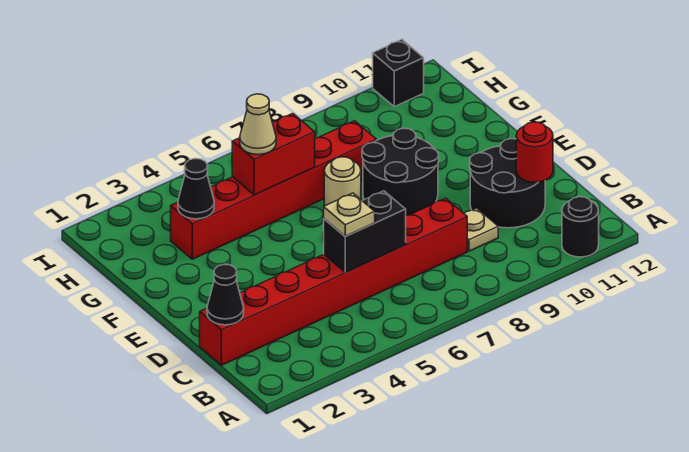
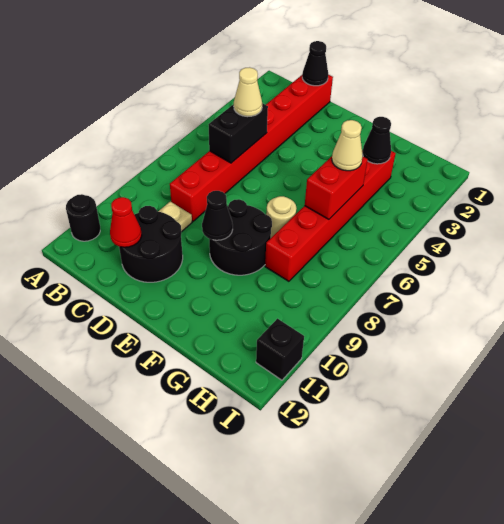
tan 1x1 plate [324,193,375,236] -> tan 1x1 cone [234,67,262,117]
red 1x1 round brick [516,122,553,182] -> red 1x1 cone [110,197,142,247]
none -> black 1x1 cone [202,191,233,240]

